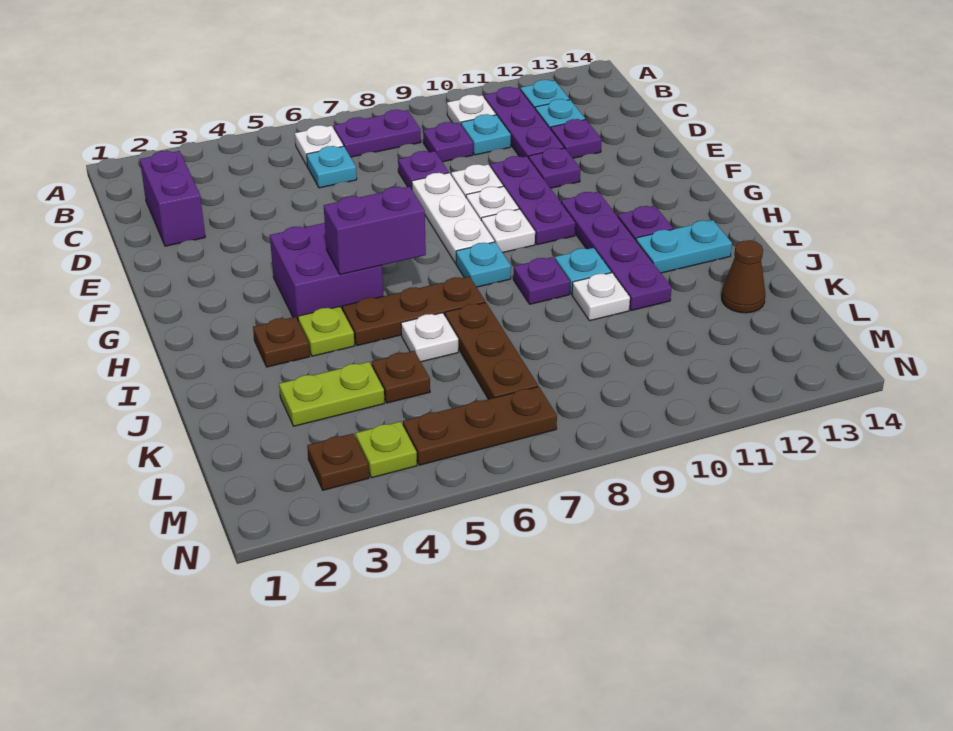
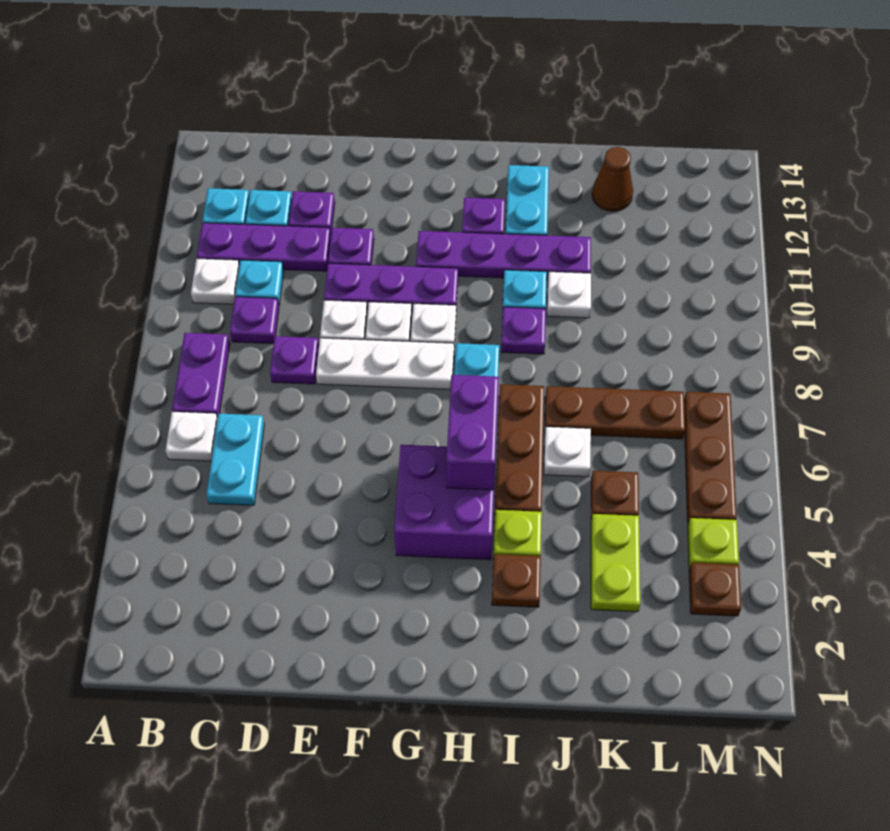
purple 1x2 brick [140,151,205,246] -> none
cyan 1x1 plate [307,146,357,188] -> cyan 1x2 plate [207,414,264,505]

